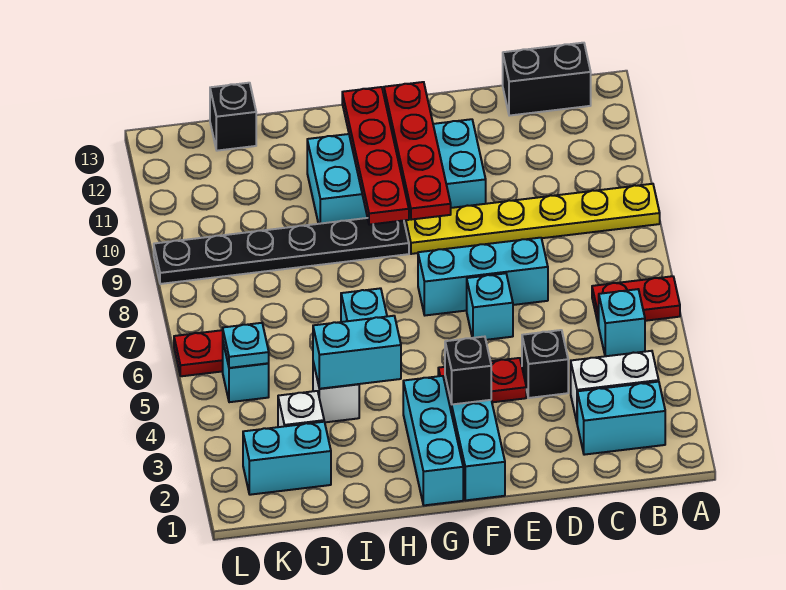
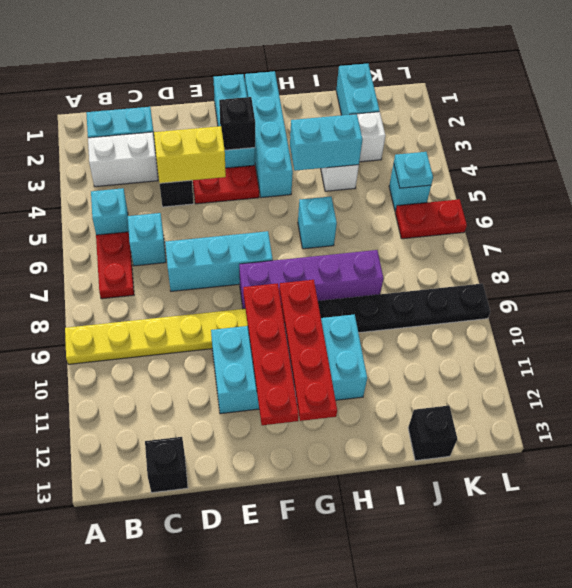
red 1x2 plate [592,276,680,326] -> red 1x2 plate turned to [96,232,134,299]
black 1x2 brick [503,43,591,116] -> black 1x1 brick [145,437,188,493]
none -> yellow 1x2 brick [154,126,226,183]
cyan 1x1 brick [467,273,513,340] -> cyan 1x1 brick moved to [128,213,166,266]
none -> purple 1x4 brick [239,250,383,309]
cyan 1x3 brick [403,376,463,505] -> cyan 1x4 brick [245,71,293,198]
cyan 1x2 brick [243,422,331,495] -> cyan 1x2 brick turned to [336,64,379,115]

